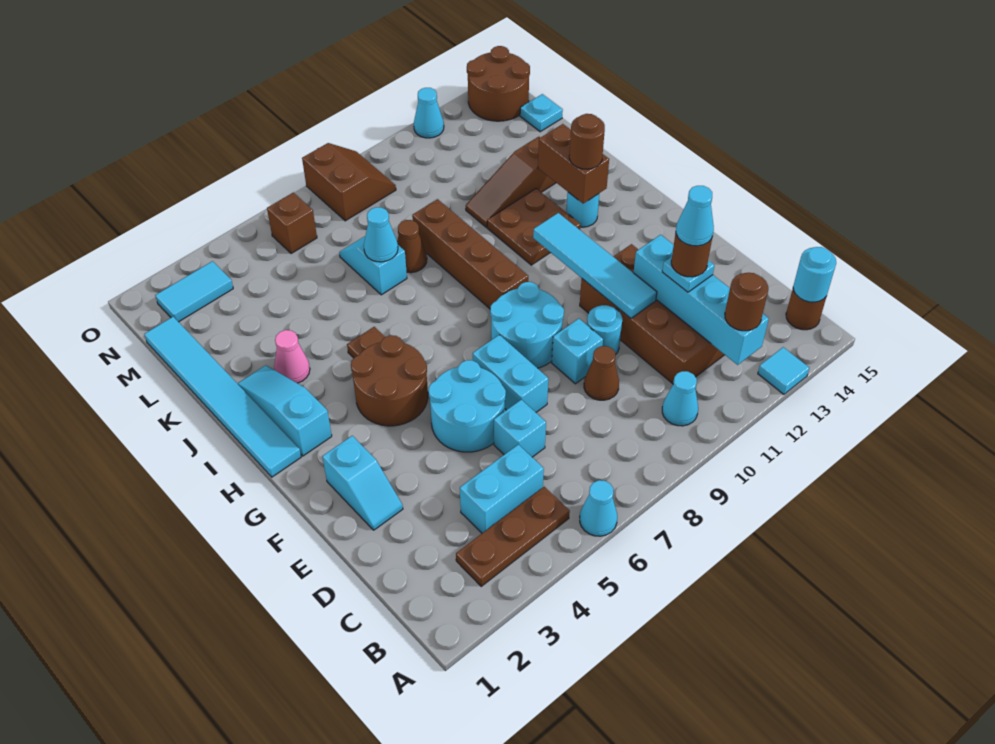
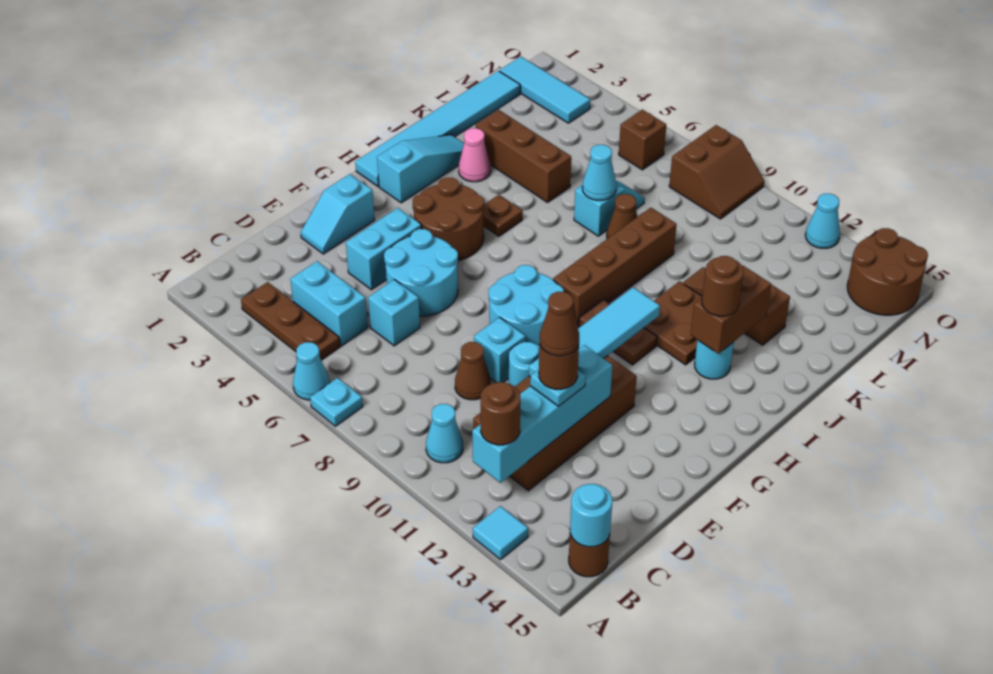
cyan 1x1 cone [676,186,714,246] -> brown 1x1 cone [540,292,579,356]
cyan 1x2 brick [473,335,548,412] -> cyan 1x2 brick moved to [346,208,422,290]
none -> brown 1x2 plate [579,300,657,365]
none -> brown 1x3 brick [476,110,571,202]
cyan 1x1 plate [520,94,563,132] -> cyan 1x1 plate moved to [310,378,363,426]
cyan 1x2 tile [155,261,233,322] -> cyan 1x3 tile [499,57,590,123]

